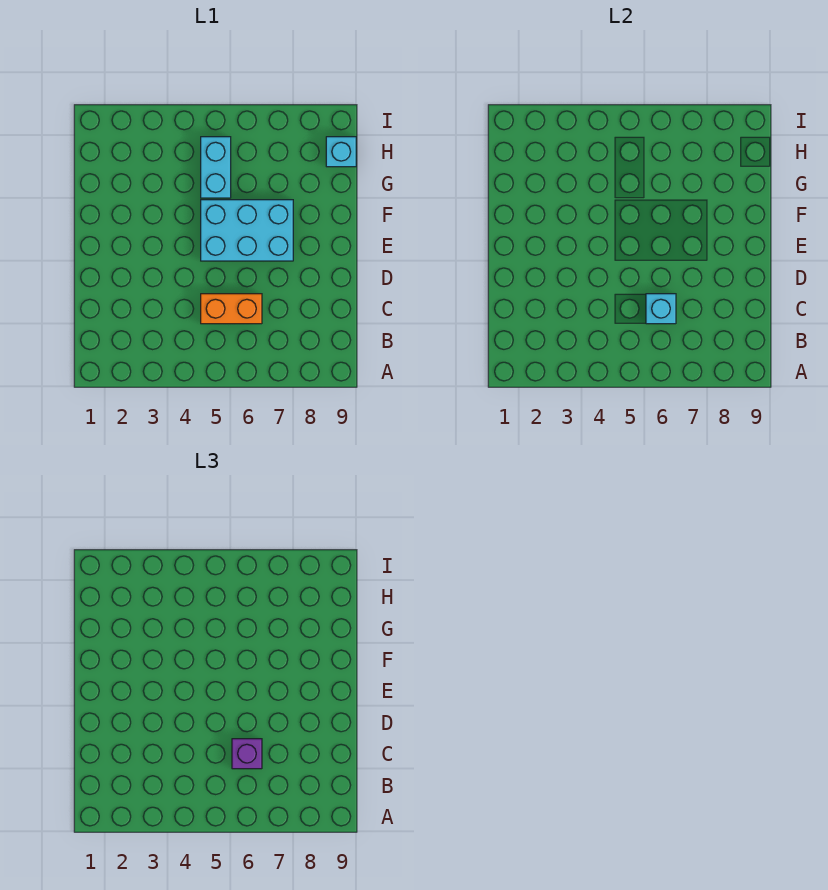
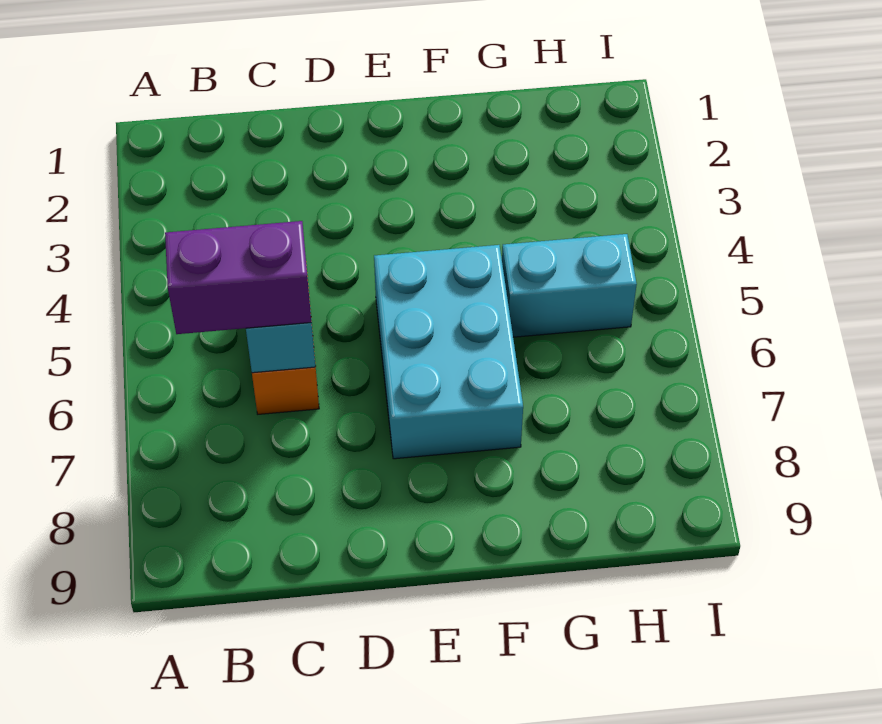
purple 1x1 brick [232,739,262,769] -> purple 1x2 brick [165,221,311,334]
cyan 1x1 brick [326,137,356,167] -> none

